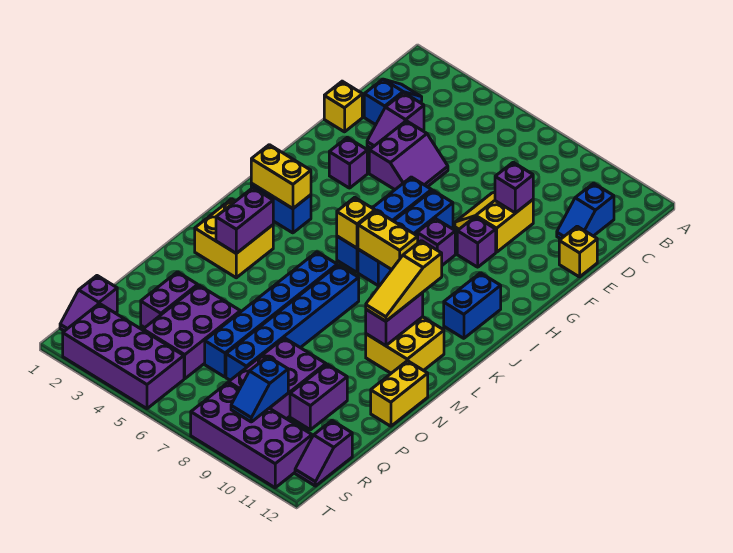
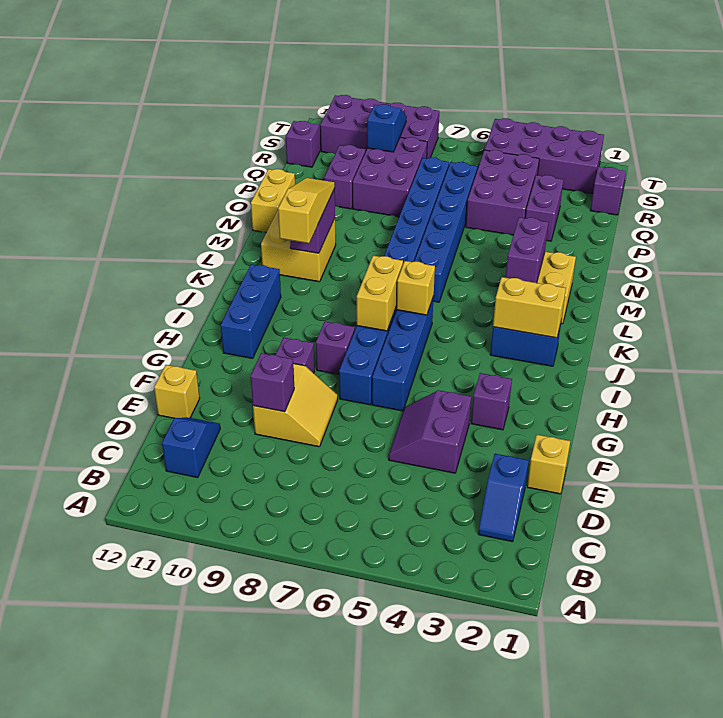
purple 1x2 slope [367,93,424,148] -> none
blue 1x2 brick [444,273,501,338] -> blue 1x3 brick [221,264,281,358]
yellow 1x2 brick [358,211,418,270] -> yellow 1x2 brick turned to [357,256,403,331]

